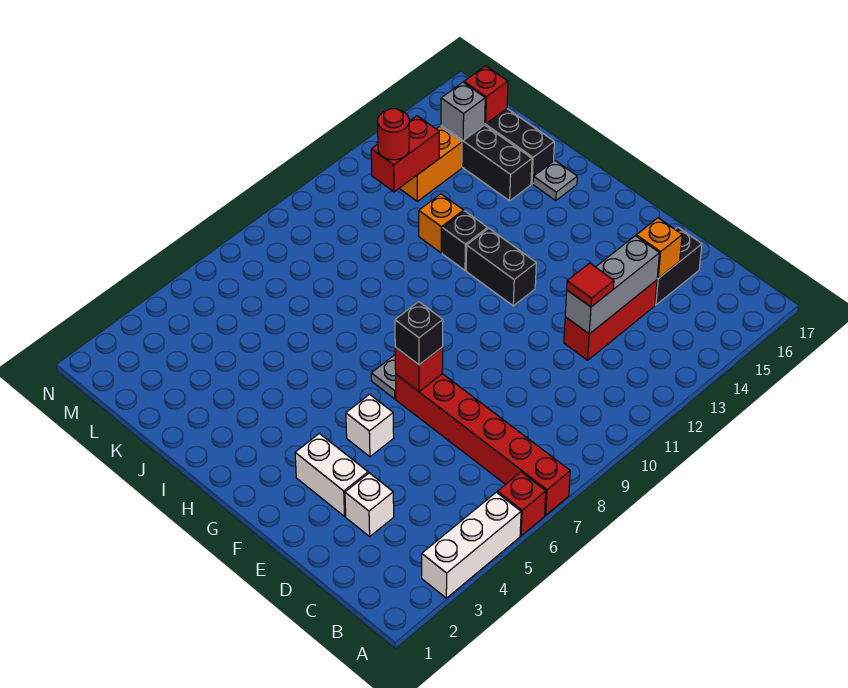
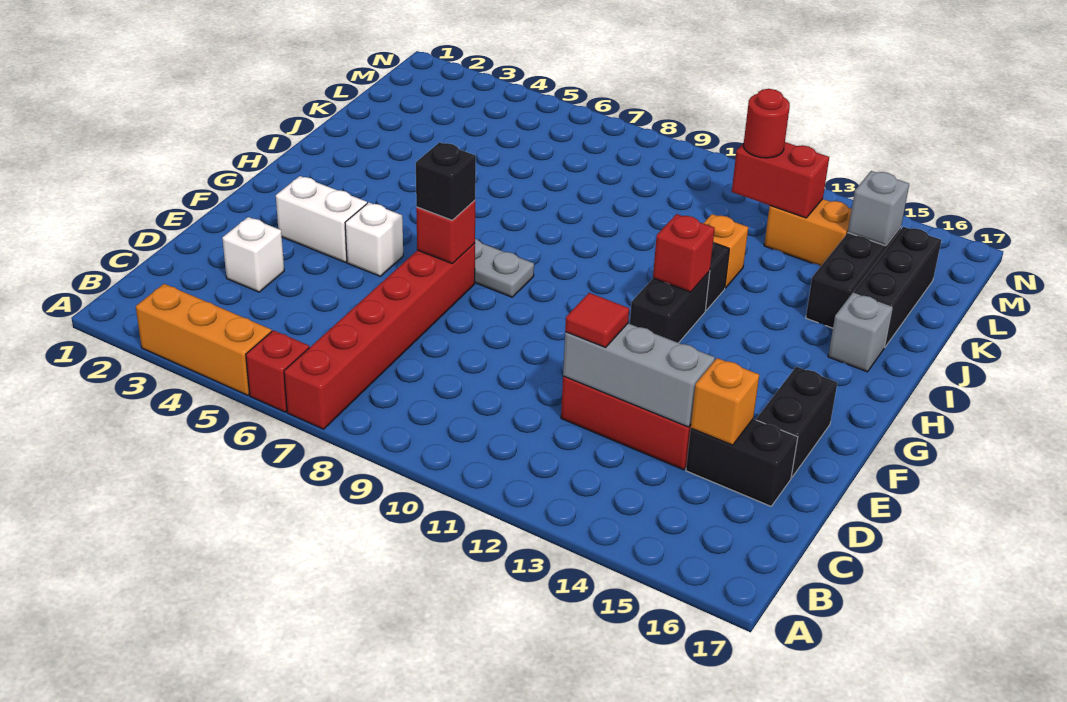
white 1x3 brick [422,492,521,598] -> orange 1x3 brick [136,284,272,395]
white 1x2 brick [295,434,368,516] -> white 1x2 brick turned to [276,176,367,262]
none -> black 1x2 brick [756,367,837,478]
grey 1x1 plate [533,160,577,201] -> grey 1x1 brick [828,293,892,372]
red 1x1 brick [464,66,508,124] -> red 1x1 brick moved to [653,214,715,292]

